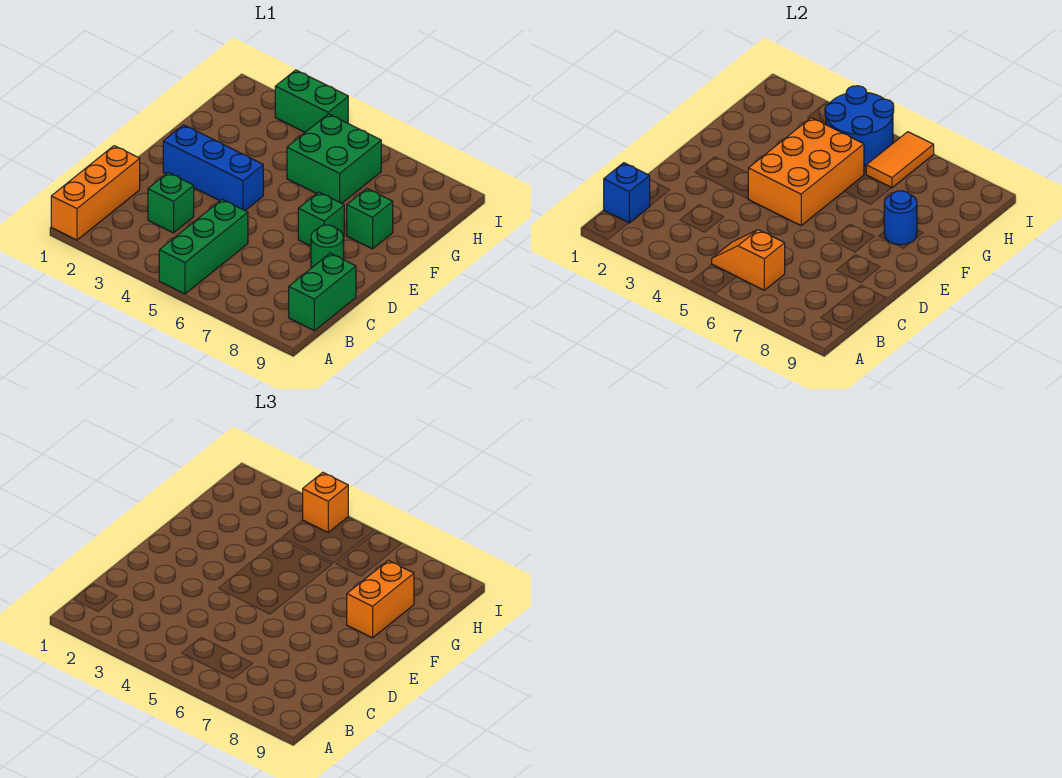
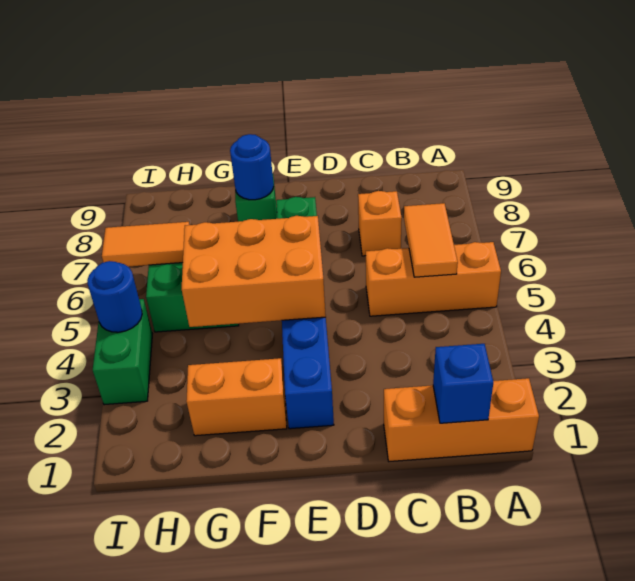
green 1x3 brick [159,199,248,294] -> orange 1x3 brick [366,242,501,316]
orange 1x2 slope [712,230,785,290] -> orange 1x2 tile [404,203,458,277]
green 1x2 brick [289,253,356,331] -> none
green 1x1 brick [148,173,194,233] -> none
green 1x1 round brick [311,225,344,268] -> none
orange 1x2 brick [347,560,414,638] -> orange 1x2 brick moved to [186,358,287,436]
blue 2x2 round brick [825,86,894,165] -> blue 1x1 round brick [87,261,142,332]
orange 1x1 brick [303,473,348,532] -> orange 1x1 brick moved to [358,191,402,256]

